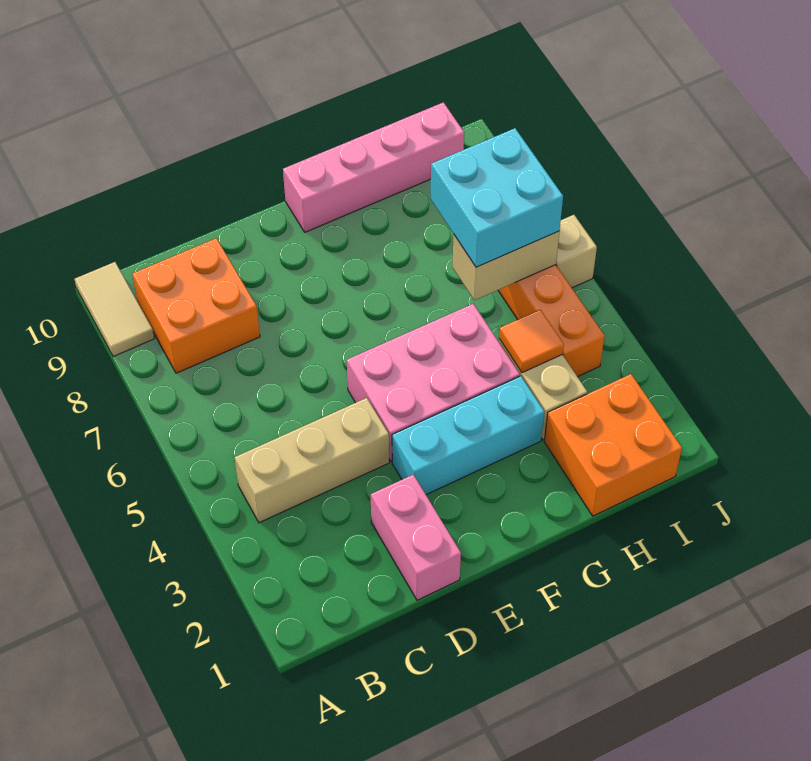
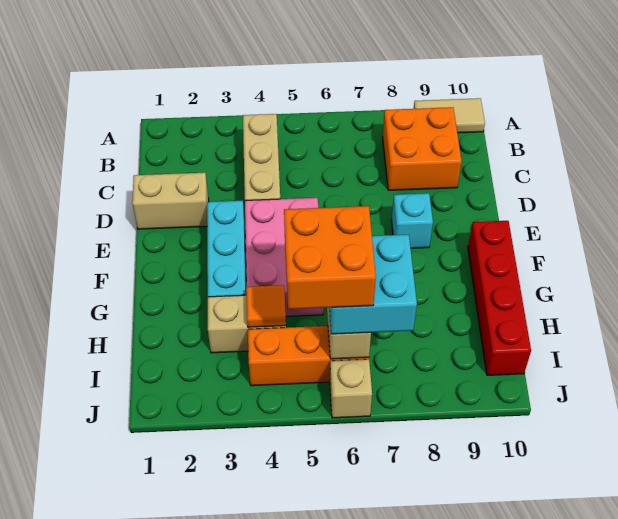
pink 1x2 brick [371,475,461,600] -> tan 1x2 brick [132,173,209,229]
none -> cyan 1x1 brick [391,193,433,248]
pink 1x4 brick [283,102,464,232] -> red 1x4 brick [468,221,531,375]
orange 2x2 brick [544,374,682,516] -> orange 2x2 brick moved to [284,206,376,309]

